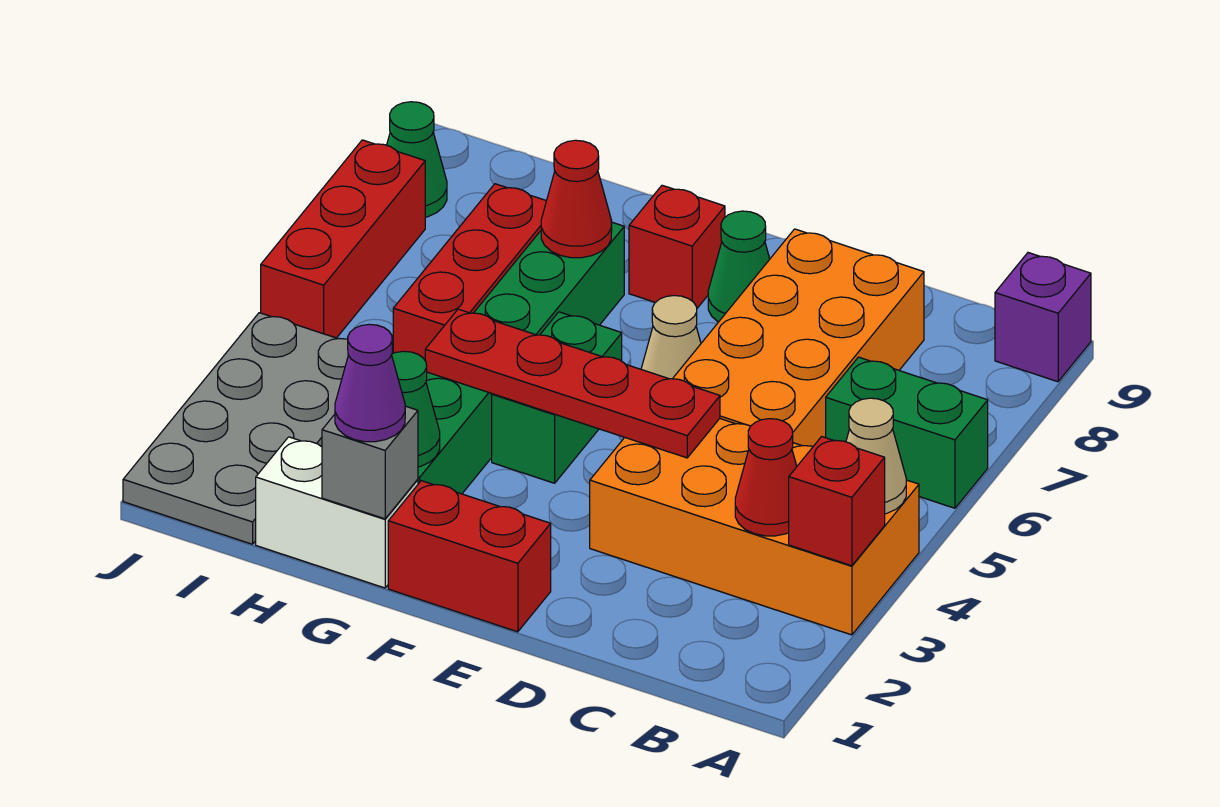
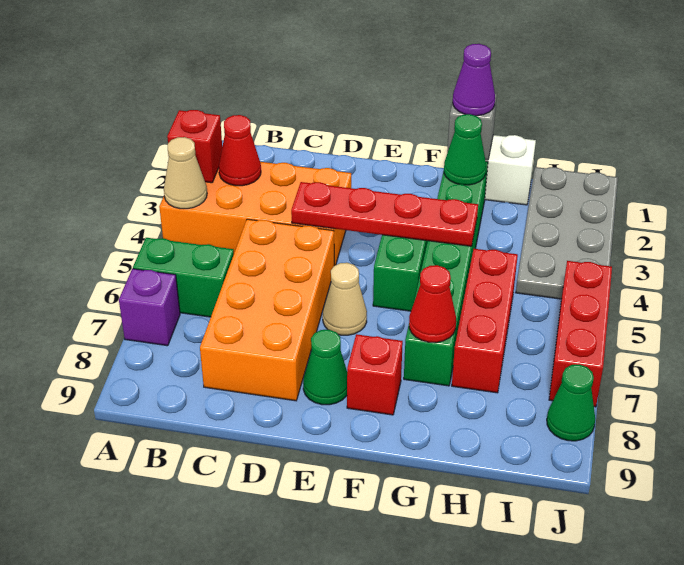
purple 1x1 brick [995,253,1091,382] -> purple 1x1 brick moved to [119,269,180,346]
red 1x2 brick [388,481,551,632] -> none

